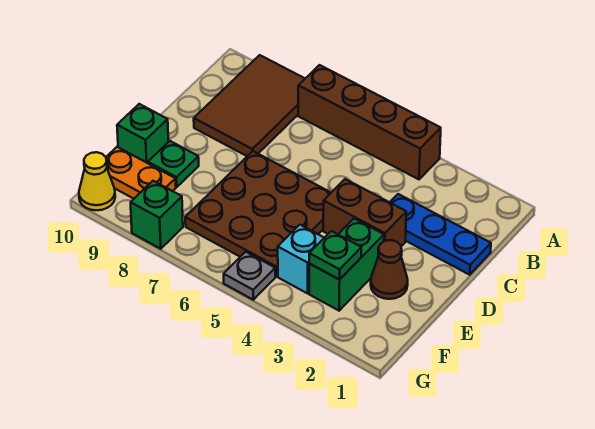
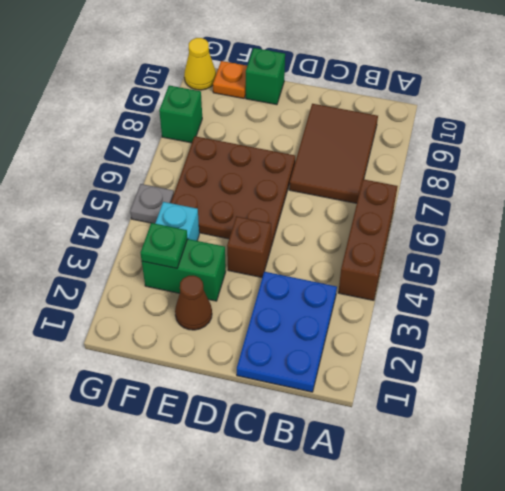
brown 1x4 brick [298,65,441,179] -> brown 1x3 brick [338,179,398,300]
brown 2x3 tile [194,55,305,156] -> brown 2x3 tile turned to [289,104,378,203]
blue 1x3 plate [390,194,491,275] -> blue 2x3 plate [237,272,337,392]
brown 1x2 brick [323,179,406,246] -> brown 1x1 brick [227,216,271,277]
green 1x1 plate [148,141,199,187] -> none
orange 1x2 plate [106,147,176,199] -> orange 1x1 plate [213,61,247,98]

